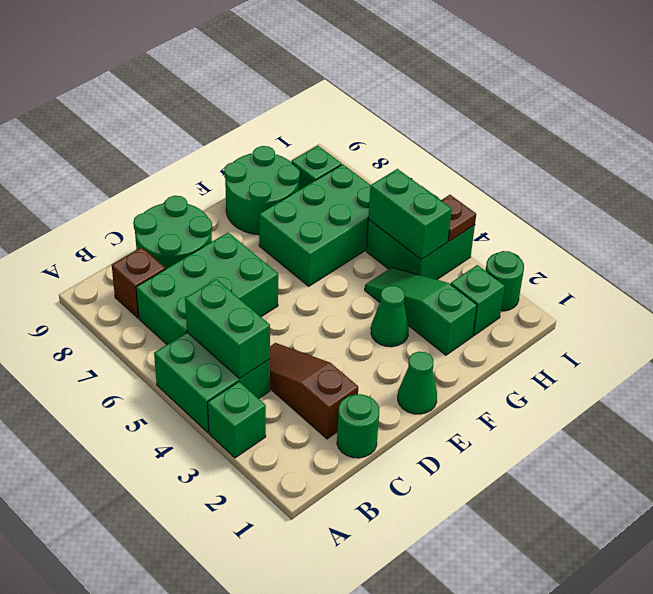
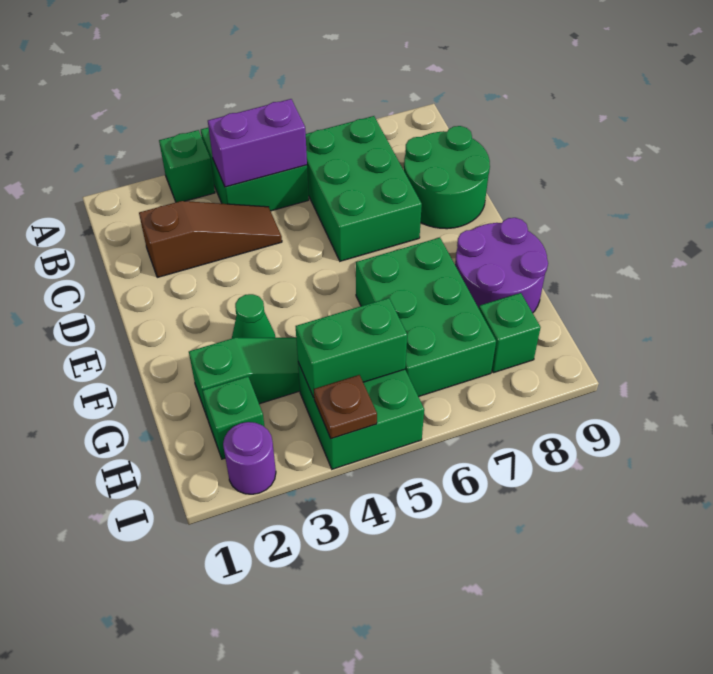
green 1x2 brick [185,279,270,379] -> purple 1x2 brick [208,99,307,187]
brown 1x1 brick [112,248,165,318] -> none
green 1x1 round brick [337,394,379,458] -> none
green 1x1 cone [398,352,437,414] -> none
green 2x2 round brick [224,146,300,235] -> purple 2x2 round brick [455,218,548,313]
green 1x1 round brick [485,251,524,311] -> purple 1x1 round brick [223,422,276,494]

